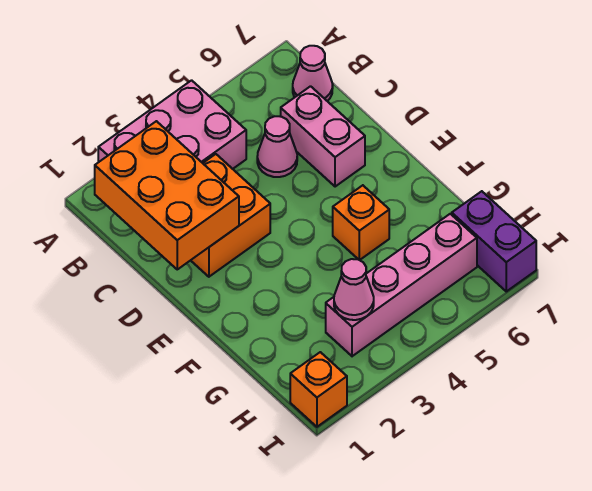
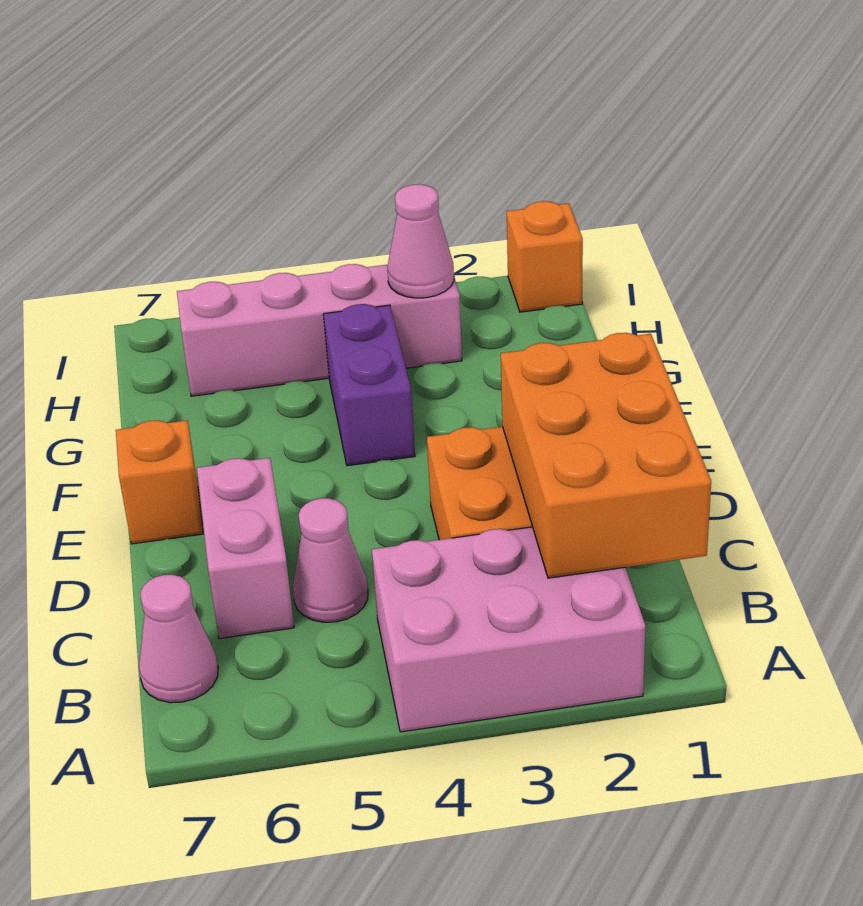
orange 1x1 brick [333,185,389,260] -> orange 1x1 brick moved to [116,420,203,544]
purple 1x2 brick [452,191,536,291] -> purple 1x2 brick moved to [323,304,415,466]

